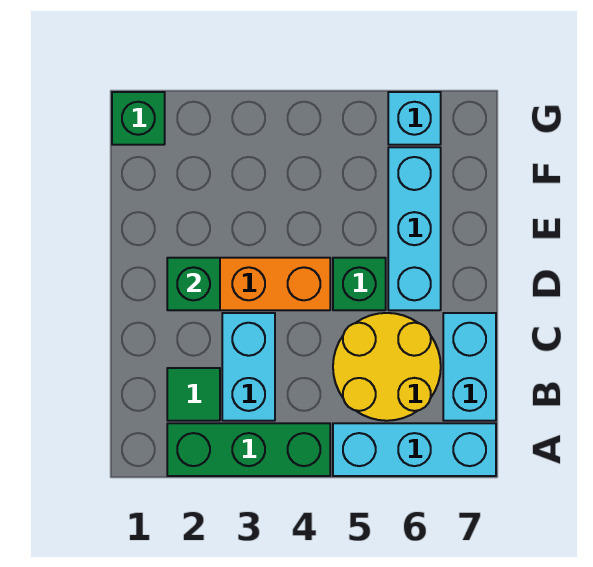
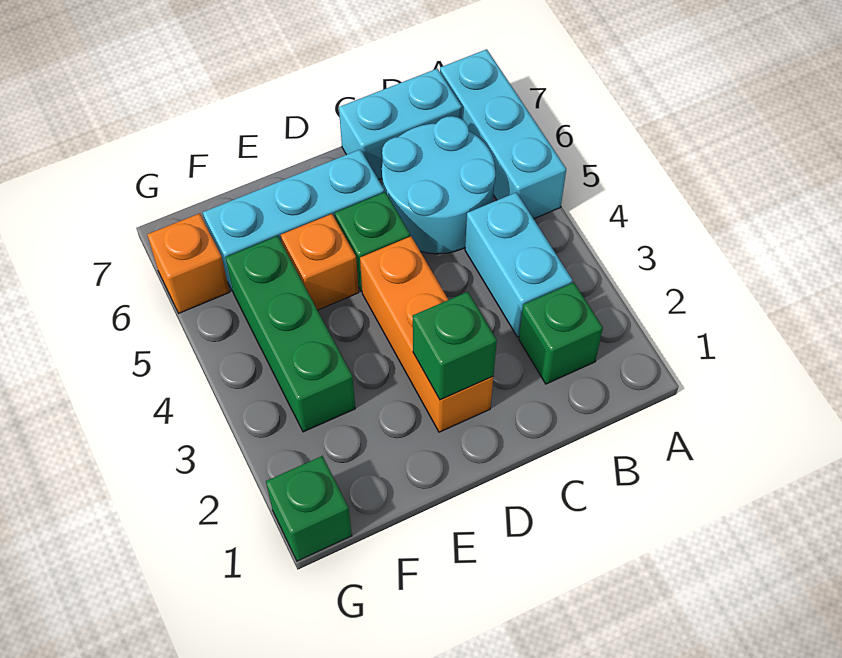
green 1x3 brick [167,423,330,476] -> green 1x3 brick moved to [225,236,355,432]
green 1x1 tile [167,368,220,421] -> green 1x1 brick [519,283,603,384]
cyan 1x2 brick [222,313,275,421] -> cyan 1x2 brick turned to [465,192,573,337]
yellow 2x2 round brick [333,313,441,421] -> cyan 2x2 round brick [382,116,496,254]
none -> orange 1x1 brick [281,214,359,310]
cyan 1x1 brick [388,92,441,145] -> orange 1x1 brick [147,213,230,313]

